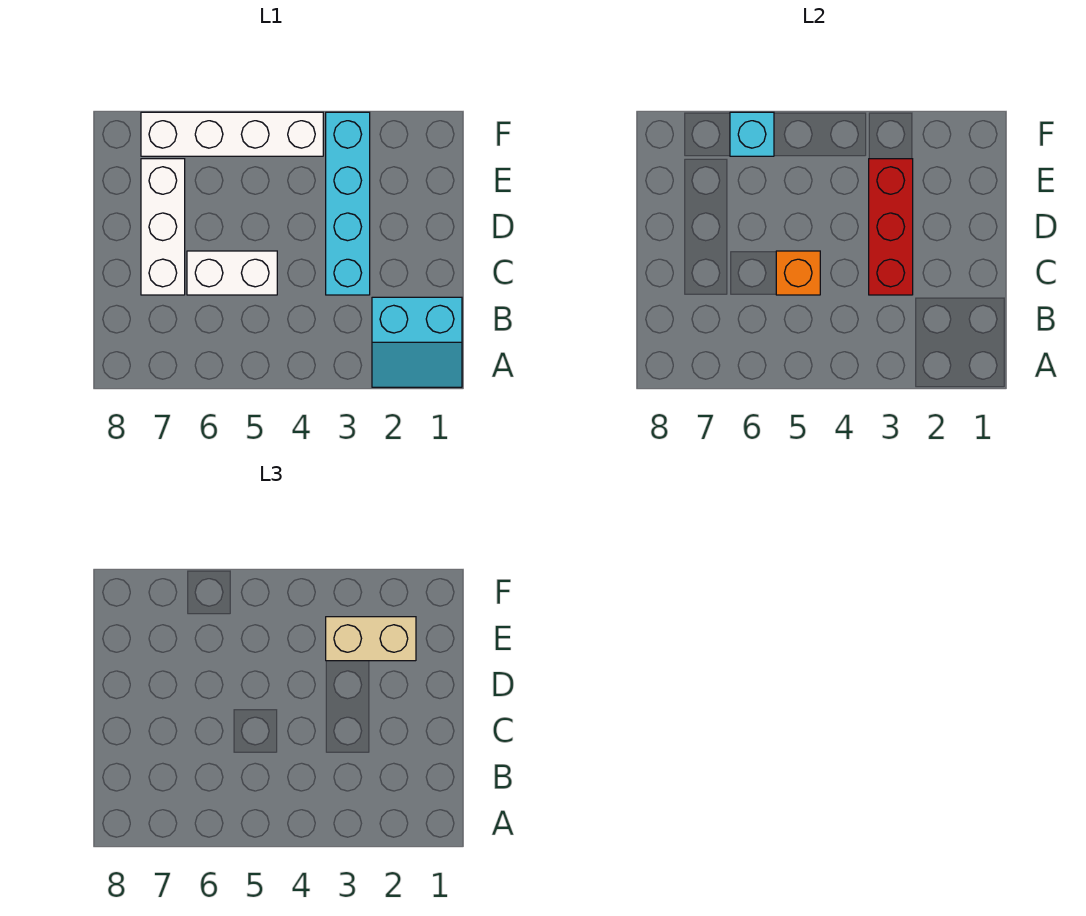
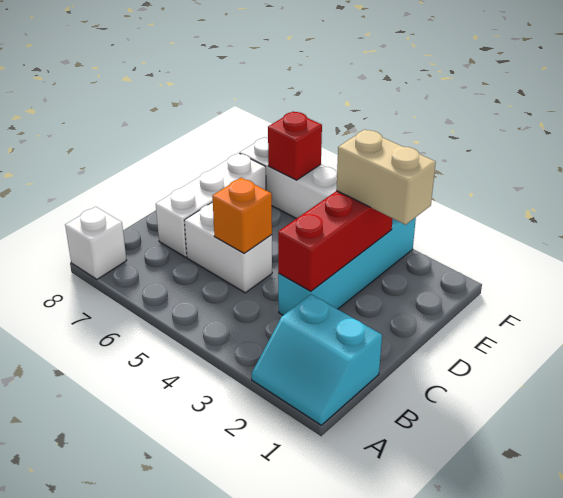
none -> white 1x1 brick [65,207,127,279]
cyan 1x1 brick [730,112,774,156] -> red 1x1 brick [268,112,322,180]

